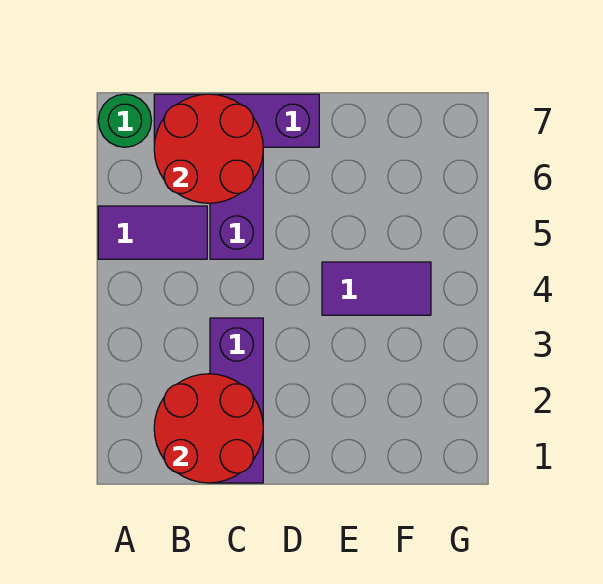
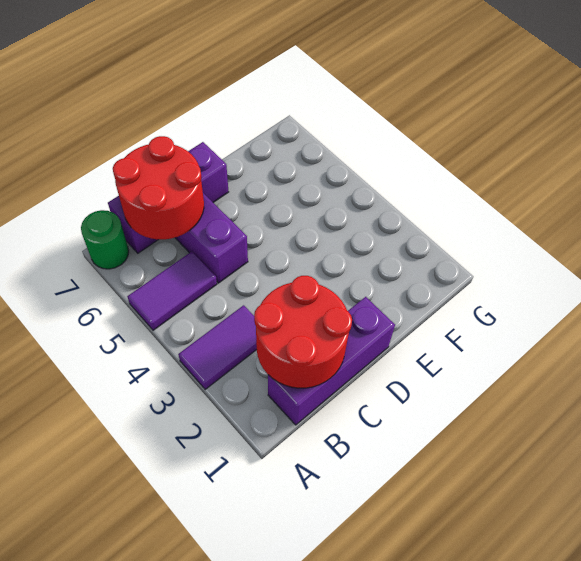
purple 1x3 brick [210,318,263,483] -> purple 1x3 brick turned to [268,297,395,425]
purple 1x2 tile [322,262,431,315] -> purple 1x2 tile moved to [178,305,257,389]

